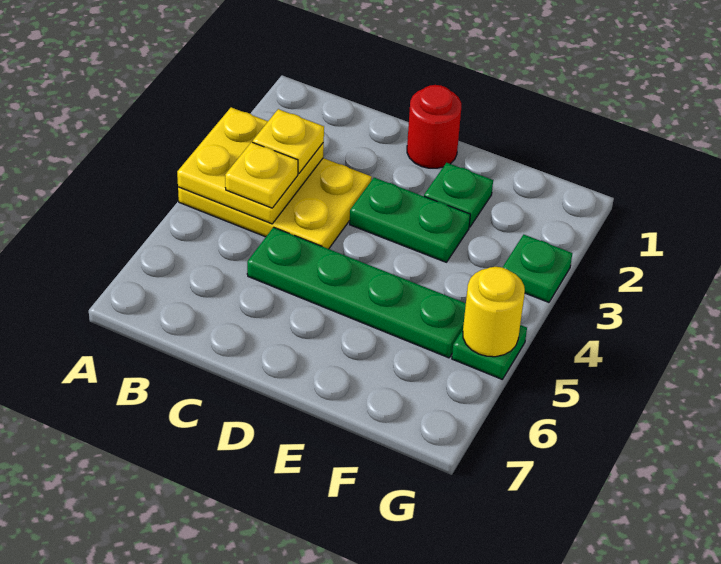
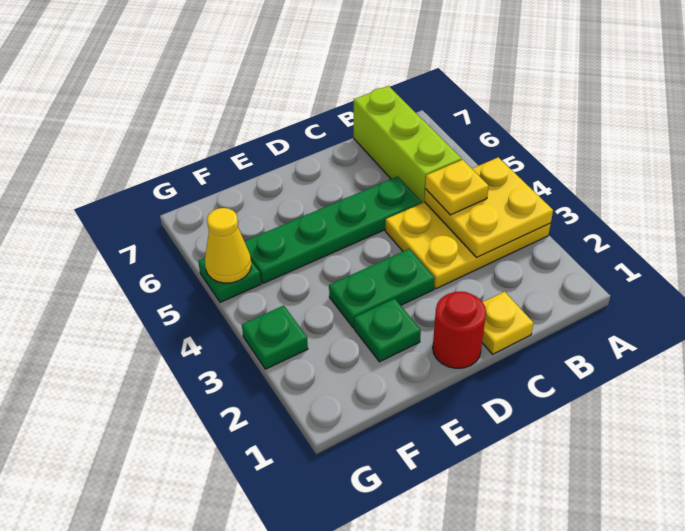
yellow 1x1 plate [253,109,324,173] -> yellow 1x1 plate moved to [482,292,533,354]
none -> lime 1x3 brick [354,86,461,203]
yellow 1x1 round brick [463,267,525,357] -> yellow 1x1 cone [205,208,251,283]

